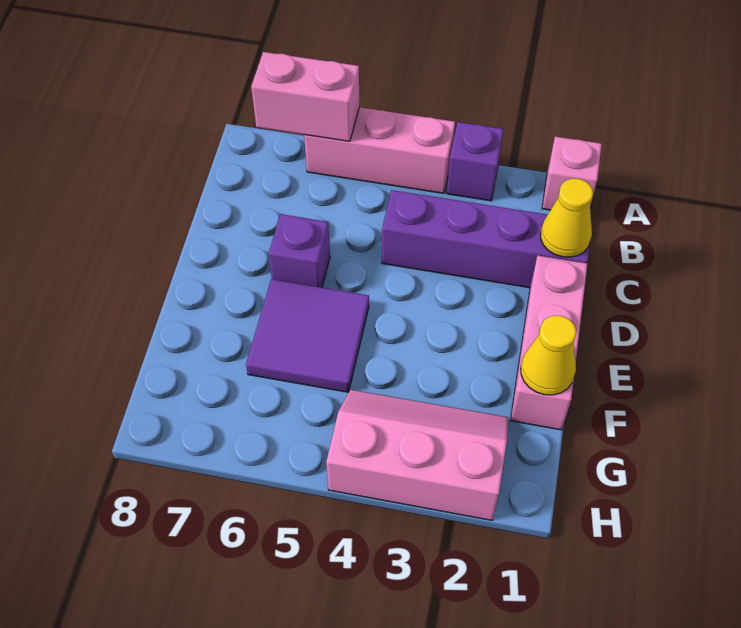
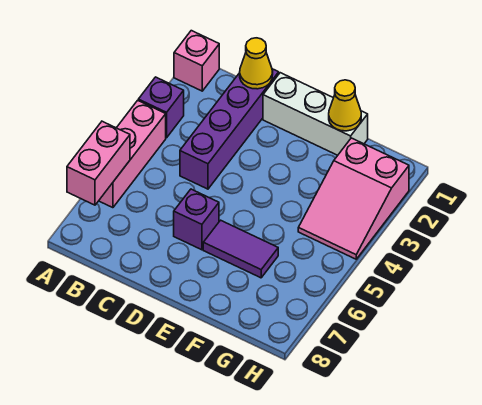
pink 1x3 brick [510,255,587,430] -> white 1x3 brick [263,73,368,155]
purple 2x2 tile [246,279,369,392] -> purple 1x2 tile [203,220,278,278]
pink 2x3 slope [326,390,508,520] -> pink 2x3 slope turned to [298,138,409,259]

